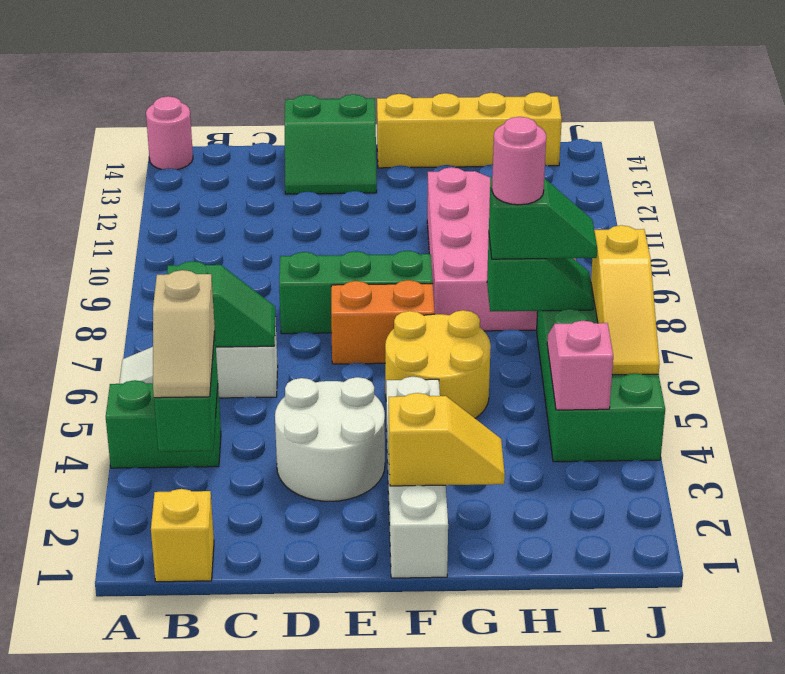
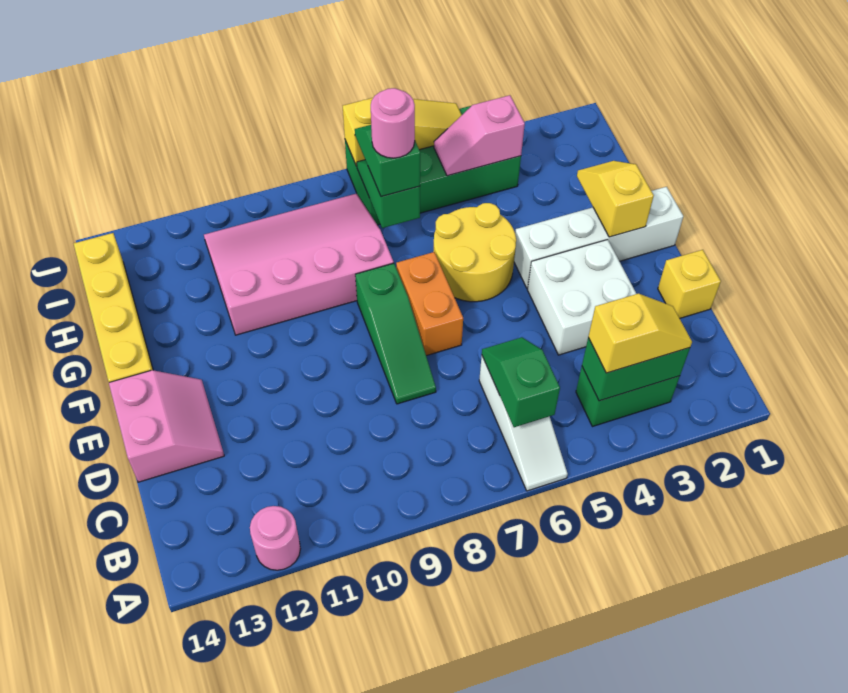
green 1x2 brick [106,380,221,468] -> green 1x2 brick turned to [576,367,680,427]
pink 1x1 round brick [146,96,193,170] -> pink 1x1 round brick moved to [250,506,300,570]
yellow 1x1 brick [151,489,214,582] -> yellow 1x1 brick moved to [658,250,721,318]
tan 1x2 slope [153,270,215,398] -> yellow 1x2 slope [588,294,692,373]
white 2x2 round brick [275,377,385,501] -> white 2x2 brick [527,240,636,355]
green 1x3 brick [279,251,433,334] -> green 1x3 slope [355,263,436,404]
green 2x2 slope [285,94,377,194] -> pink 2x2 slope [109,370,224,482]

